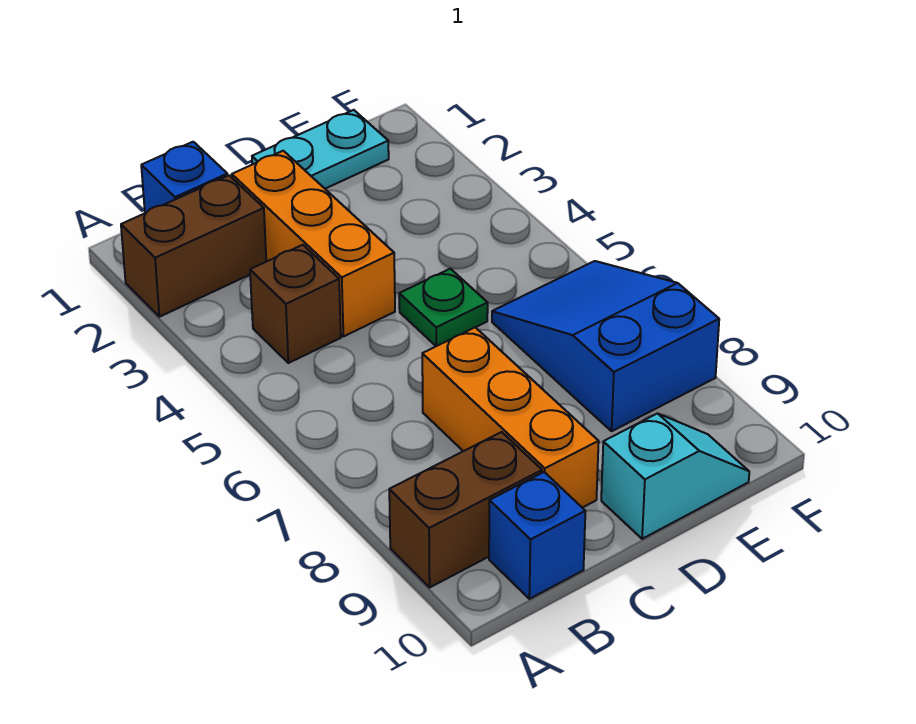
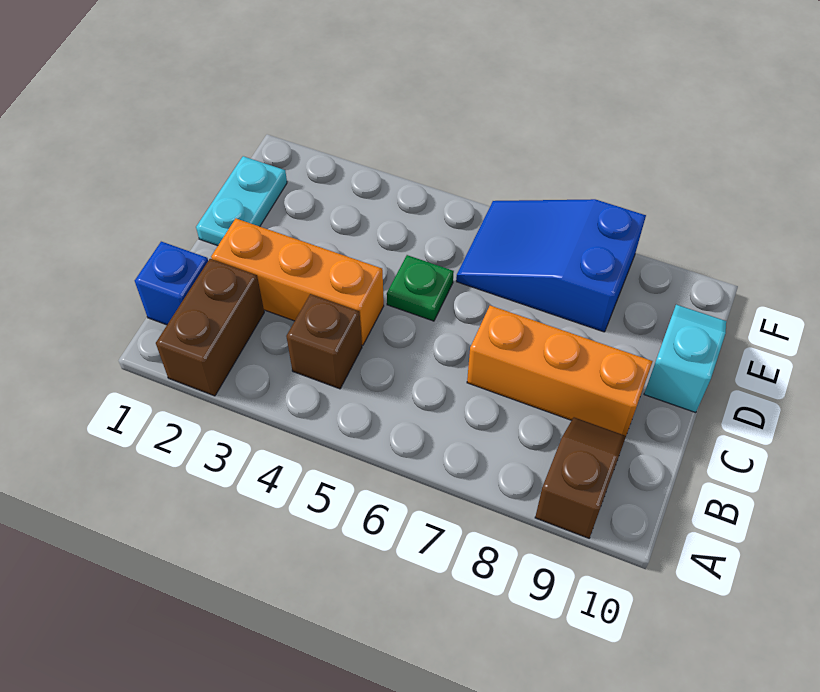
brown 1x2 brick [389,432,542,587] -> brown 1x2 slope [535,417,626,538]
blue 1x1 brick [489,472,585,599] -> none

